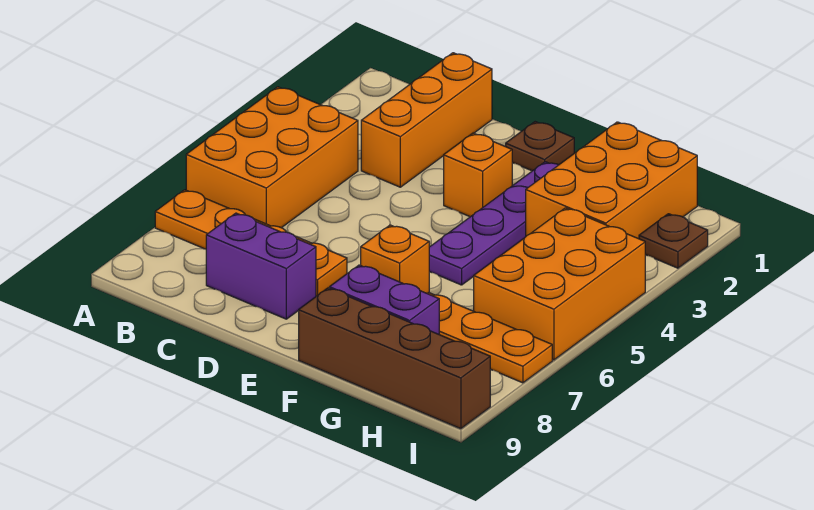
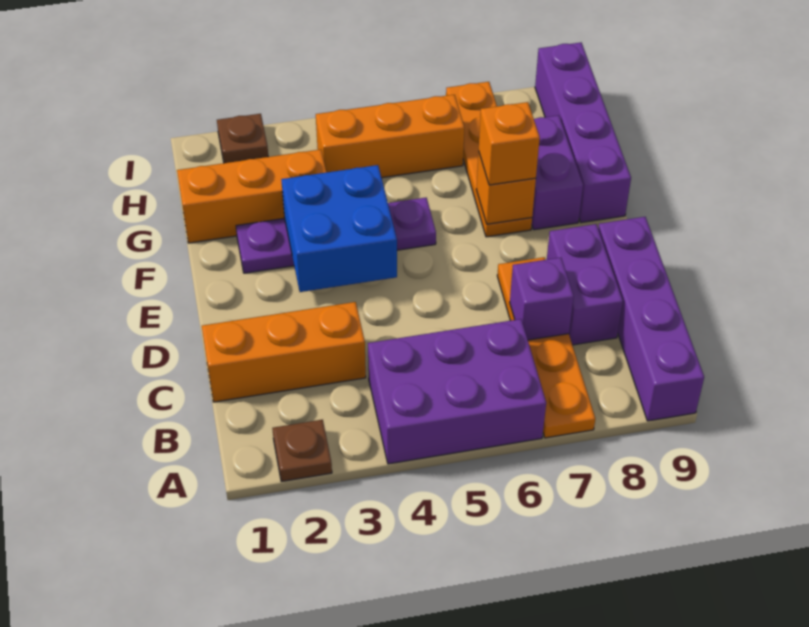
orange 2x3 brick [186,87,358,228] -> purple 2x3 brick [368,319,546,464]
none -> purple 1x4 brick [598,217,704,421]
none -> purple 1x1 brick [510,258,574,340]
brown 1x1 plate [506,122,574,171] -> brown 1x1 plate moved to [272,420,332,482]
orange 1x1 brick [444,133,512,217] -> orange 1x1 brick moved to [479,102,540,185]
none -> blue 2x2 brick [281,165,397,292]
brown 1x4 brick [299,288,490,429] -> purple 1x4 brick [535,43,631,223]
orange 2x3 brick [526,122,697,239] -> orange 1x3 brick [177,149,326,243]
orange 2x3 brick [474,208,645,360] -> orange 1x3 brick [316,95,464,178]

